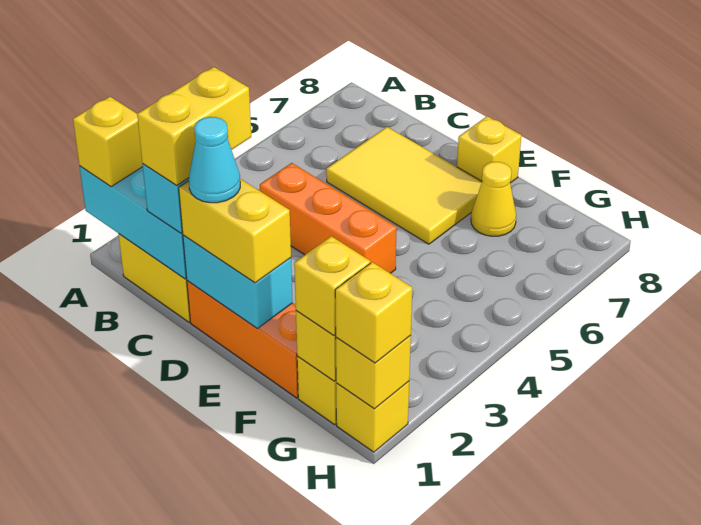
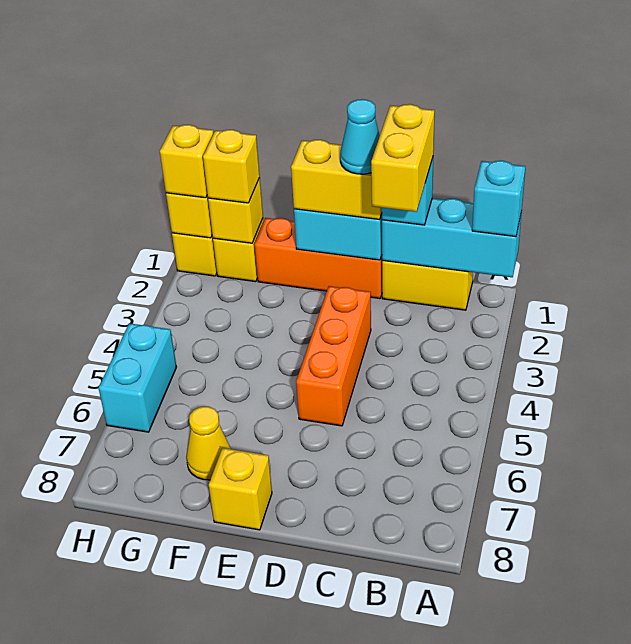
yellow 1x1 brick [73,97,143,187] -> cyan 1x1 brick [472,161,525,237]
orange 1x3 brick [260,163,397,273] -> orange 1x3 brick turned to [296,286,371,426]
yellow 2x3 tile [326,127,482,244] -> none
none -> cyan 1x2 brick [99,323,176,432]

